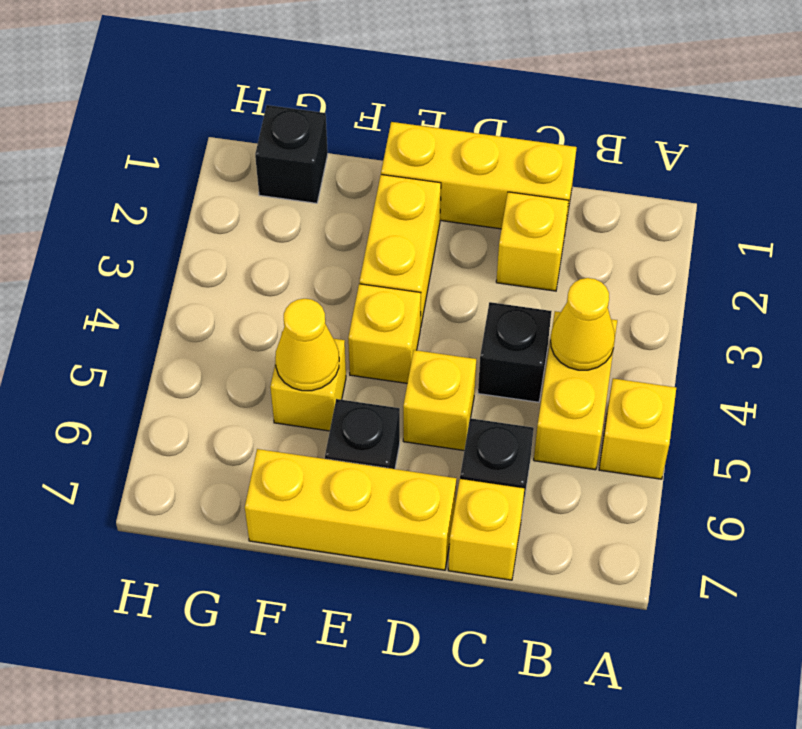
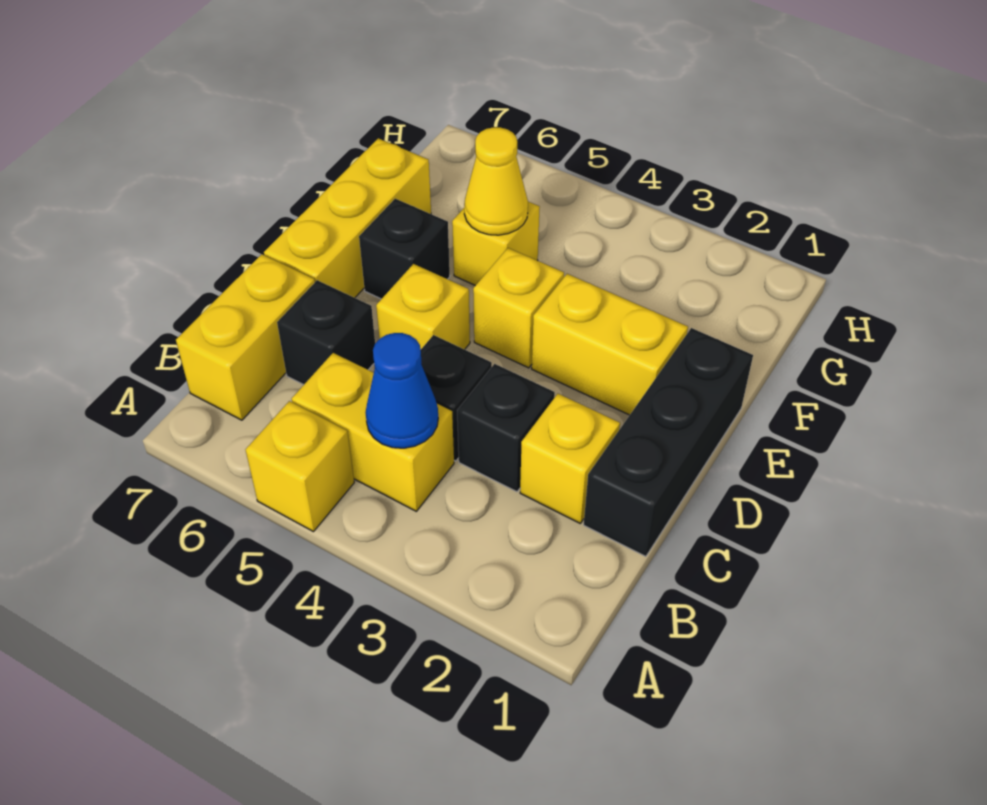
yellow 1x1 cone [551,278,615,370] -> blue 1x1 cone [365,333,438,448]
yellow 1x3 brick [381,122,577,230] -> black 1x3 brick [584,328,753,556]
yellow 1x1 brick [448,479,525,580] -> yellow 1x2 brick [176,254,315,420]
black 1x1 brick [255,105,328,203] -> black 1x1 brick moved to [457,364,555,492]

